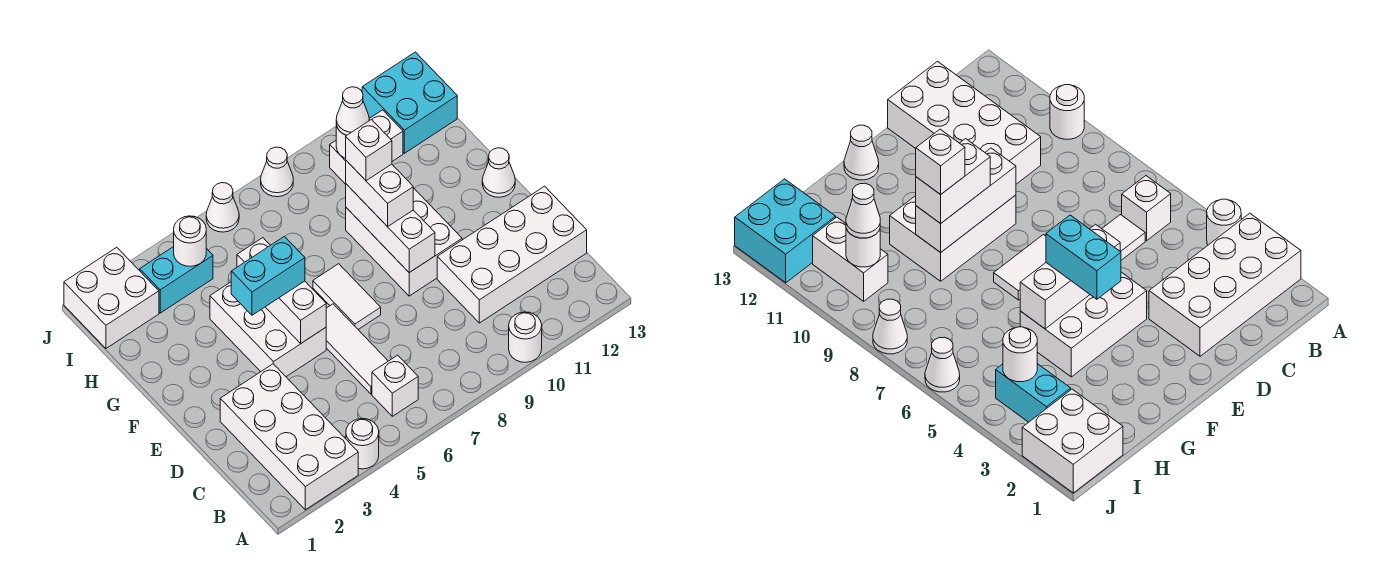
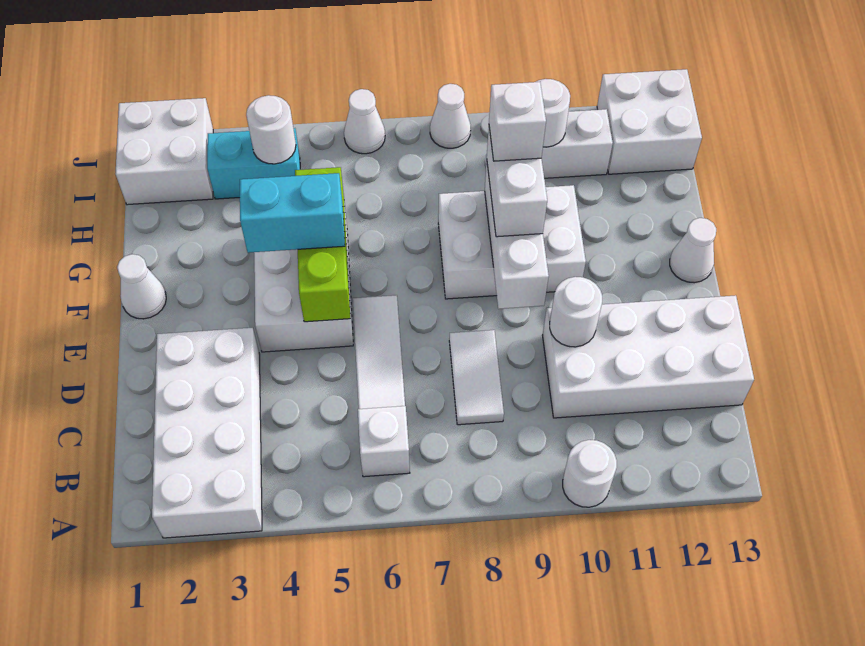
white 1x1 round brick [346,419,379,469] -> white 1x1 round brick moved to [550,277,602,347]
white 1x3 brick [237,238,326,343] -> lime 1x3 brick [295,167,350,322]
white 1x2 tile [313,264,381,329] -> white 1x2 tile moved to [449,330,504,425]
white 2x3 brick [346,188,462,296] -> white 2x3 brick turned to [438,185,586,299]
white 1x1 cone [336,87,369,135] -> white 1x1 cone moved to [117,254,166,319]
cyan 2x2 brick [362,52,457,153] -> white 2x2 brick [597,69,702,174]

